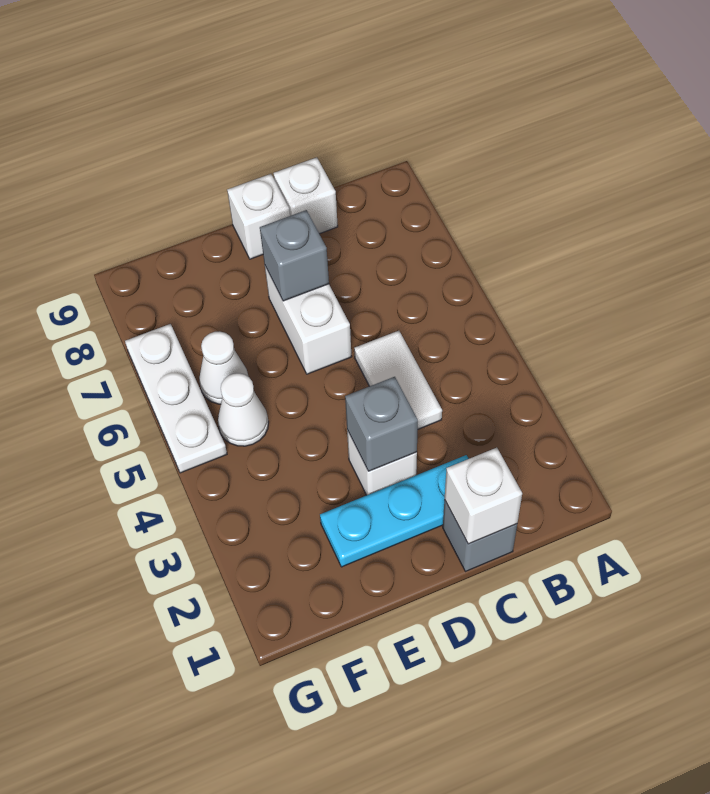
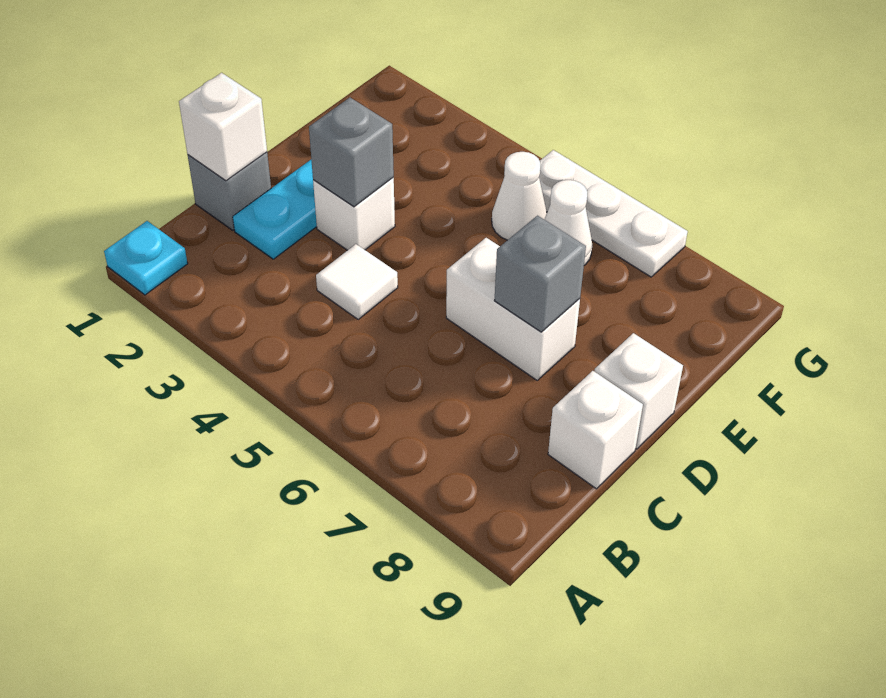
none -> cyan 1x1 plate [104,221,188,295]
white 1x2 tile [354,331,442,429] -> white 1x1 tile [316,244,398,319]

